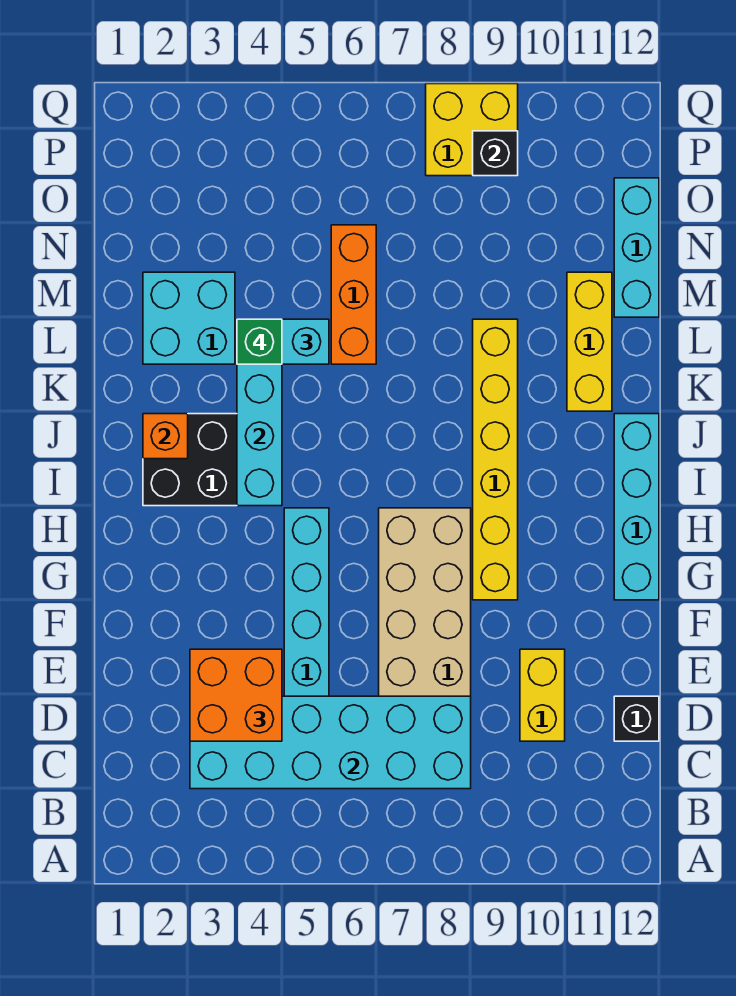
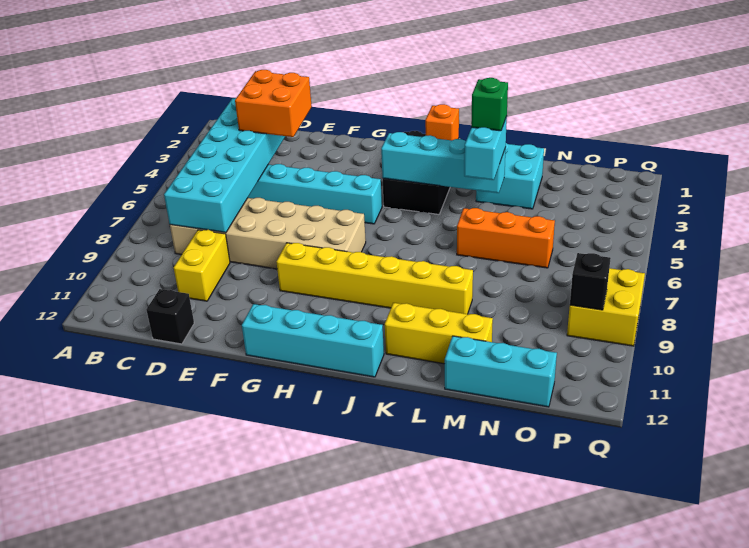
yellow 1x2 brick [520,649,565,741] -> yellow 1x2 brick turned to [174,230,230,301]

